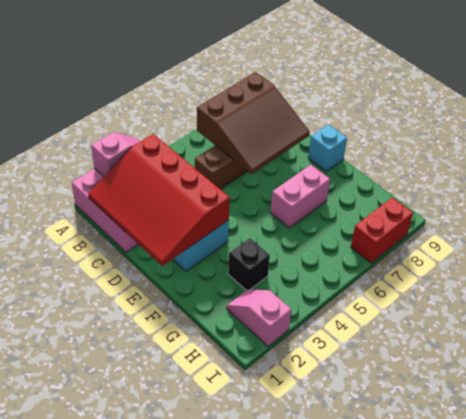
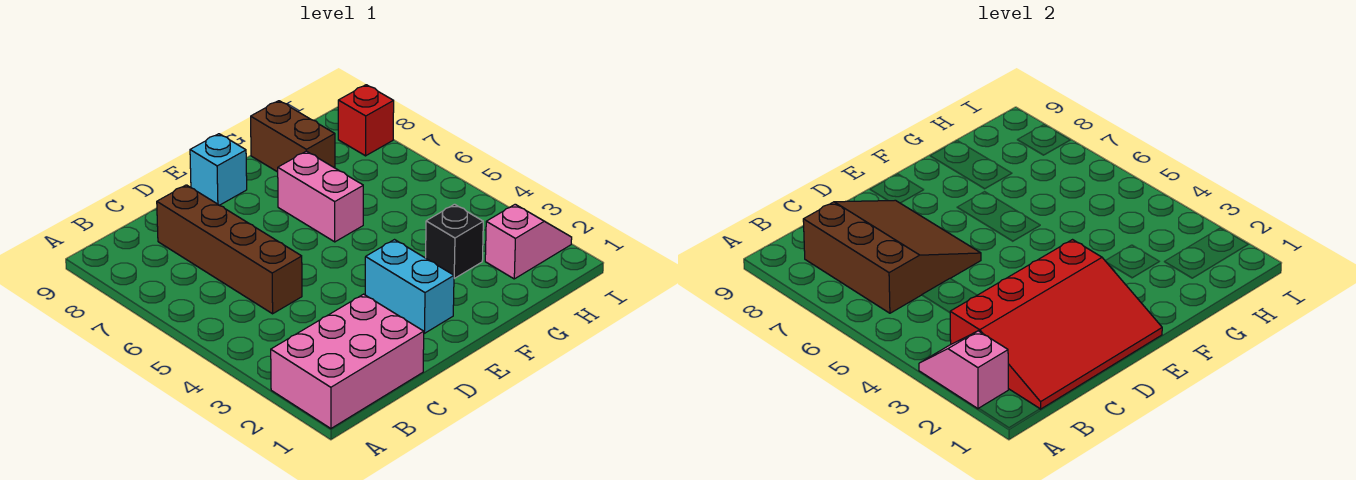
none -> brown 1x2 brick [251,101,335,172]
pink 1x2 slope [227,289,292,346] -> pink 1x2 slope turned to [485,204,572,279]
red 1x2 brick [351,197,413,263] -> red 1x1 brick [338,85,394,156]

